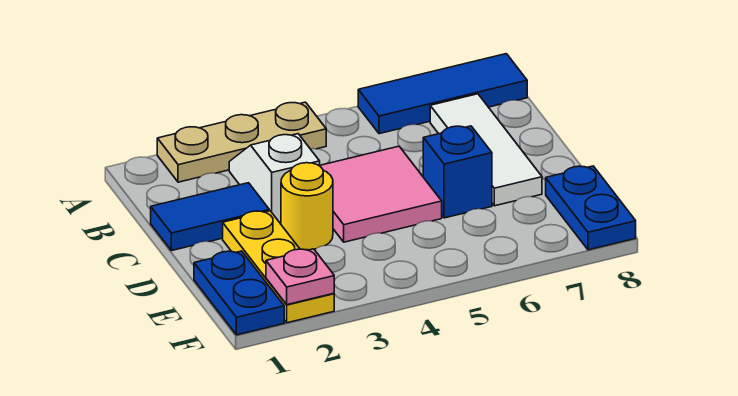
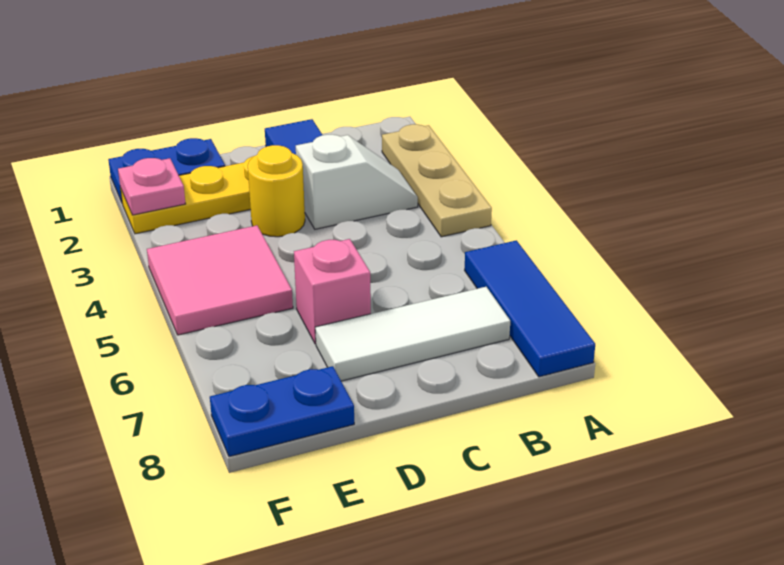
pink 2x2 tile [320,146,442,242] -> pink 2x2 tile moved to [147,225,293,335]
blue 1x1 brick [423,126,492,218] -> pink 1x1 brick [294,239,371,344]

